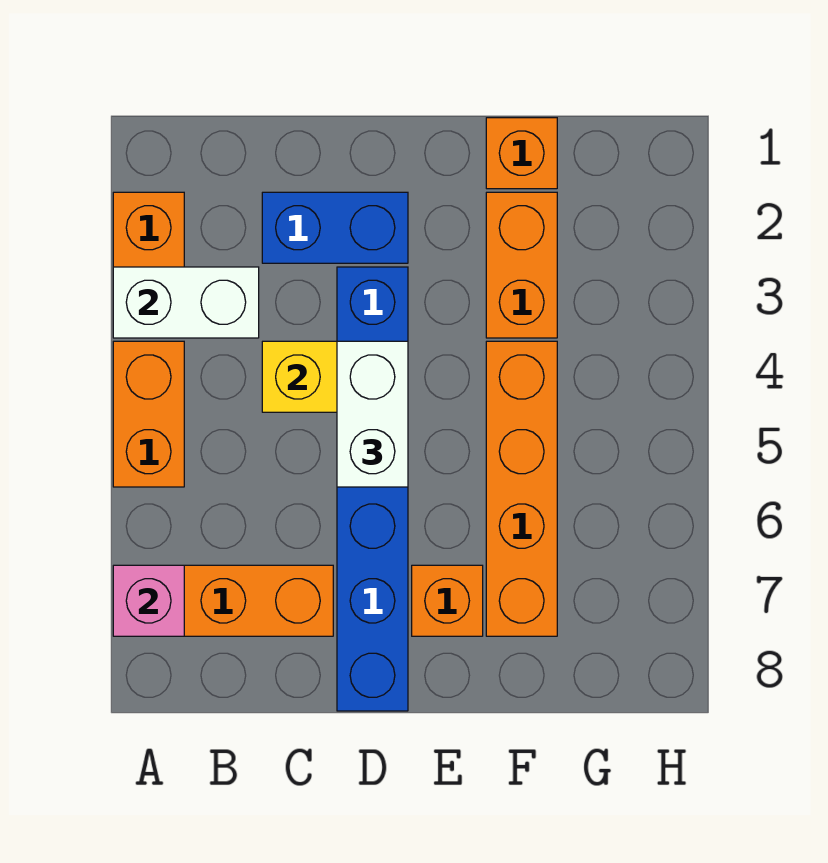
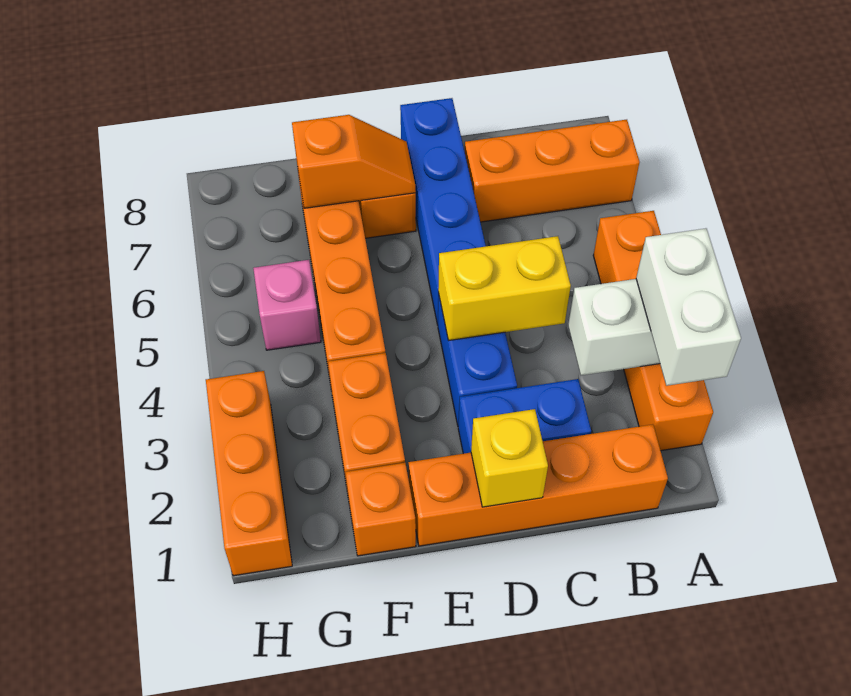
pink 1x1 brick [113,565,184,636] -> pink 1x1 brick moved to [253,260,321,350]
none -> orange 1x4 brick [408,424,668,546]
none -> yellow 1x1 brick [471,409,548,507]
white 1x2 brick [337,341,408,487] -> white 1x2 brick moved to [636,228,741,386]
none -> orange 1x2 slope [292,115,416,208]
none -> orange 1x3 brick [206,371,292,576]

